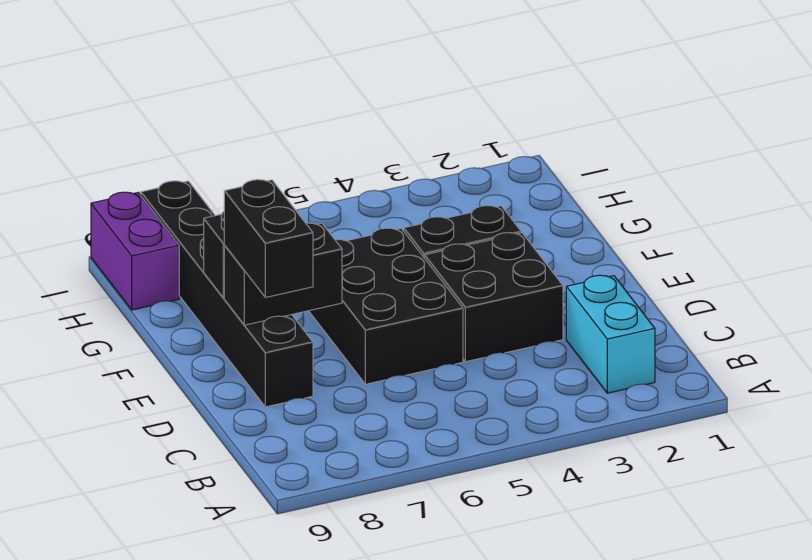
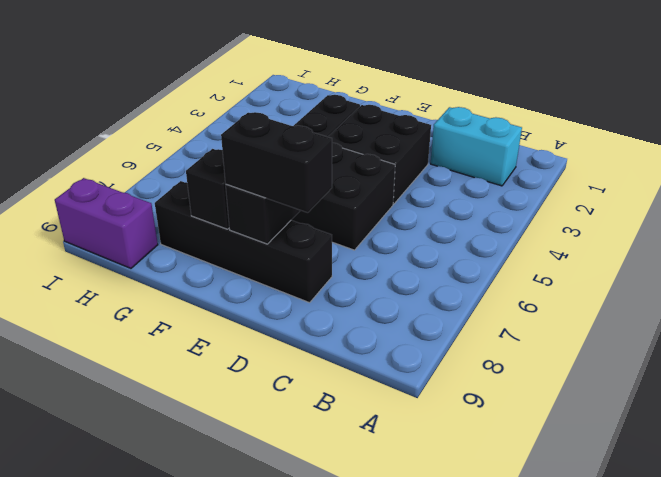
black 1x6 brick [141,181,313,407] -> black 1x4 brick [155,181,332,303]

